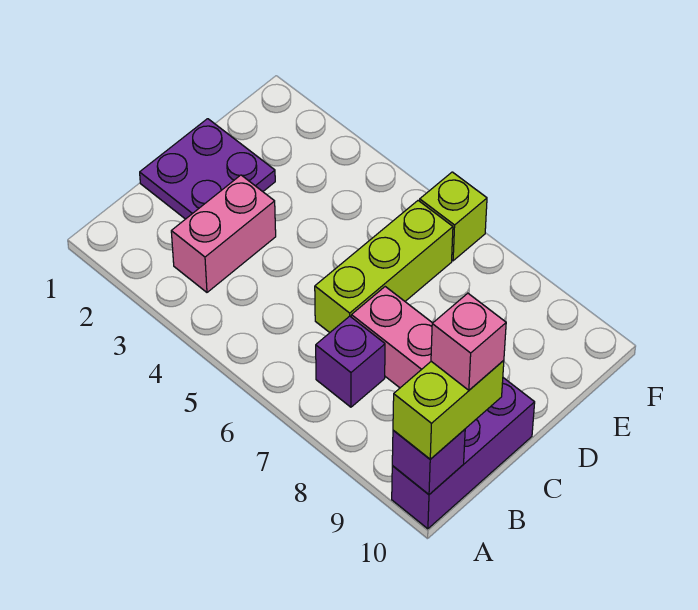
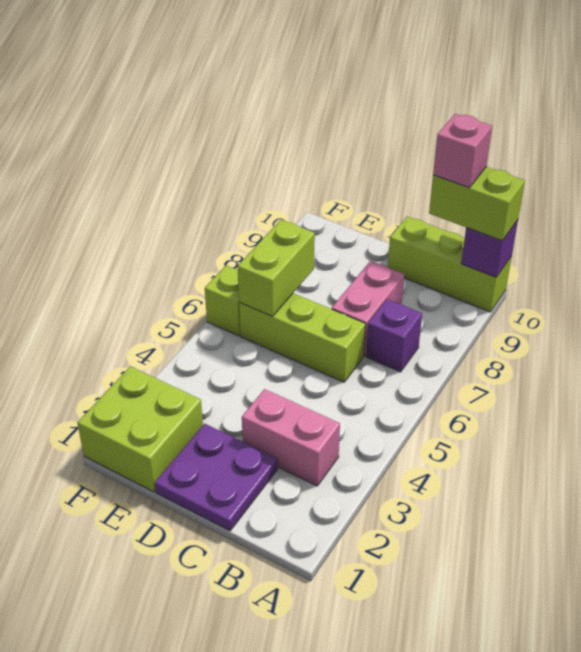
purple 1x3 brick [392,378,535,529] -> lime 1x3 brick [388,216,512,312]
none -> lime 2x2 brick [77,366,203,492]
none -> lime 1x2 brick [238,220,315,316]

